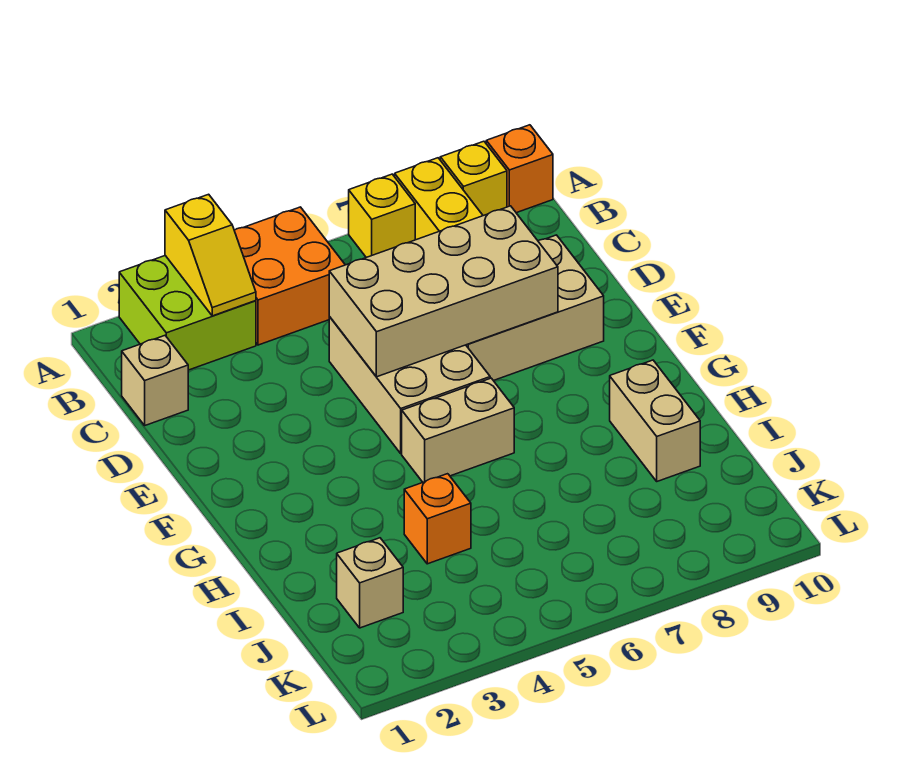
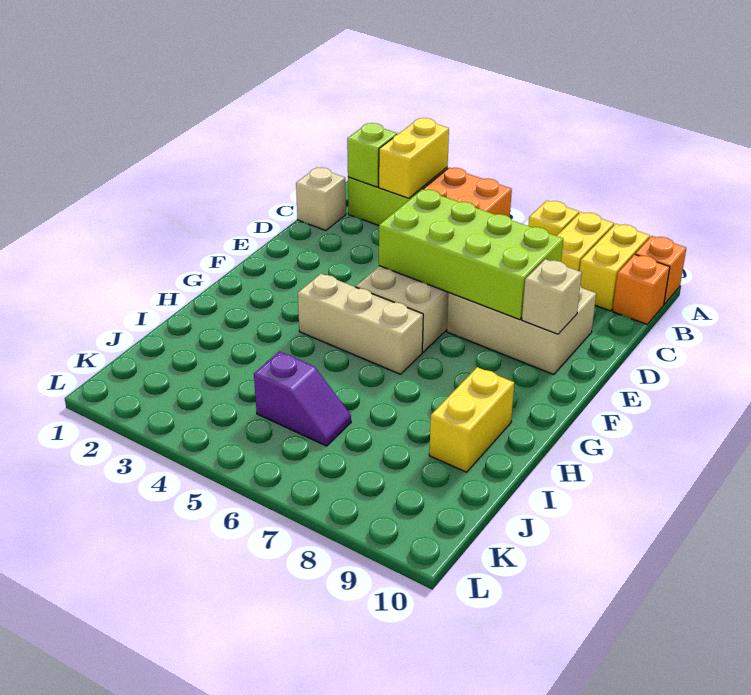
yellow 1x2 slope [165,194,256,316] -> yellow 1x2 brick [379,118,449,198]
yellow 1x1 brick [440,141,507,216] -> yellow 1x2 brick [580,224,650,311]
none -> lime 1x1 brick [347,123,397,187]
tan 2x4 brick [329,206,558,377] -> lime 2x4 brick [379,189,563,320]
tan 1x2 brick [402,378,514,482] -> tan 1x3 brick [298,274,423,374]
tan 1x2 brick [610,360,700,481] -> yellow 1x2 brick [429,367,514,472]
orange 1x1 brick [404,474,471,564] -> orange 1x1 brick moved to [612,254,670,324]
tan 1x1 brick [337,538,403,628] -> tan 1x1 brick moved to [522,259,582,334]
none -> purple 1x2 slope [254,351,351,446]

